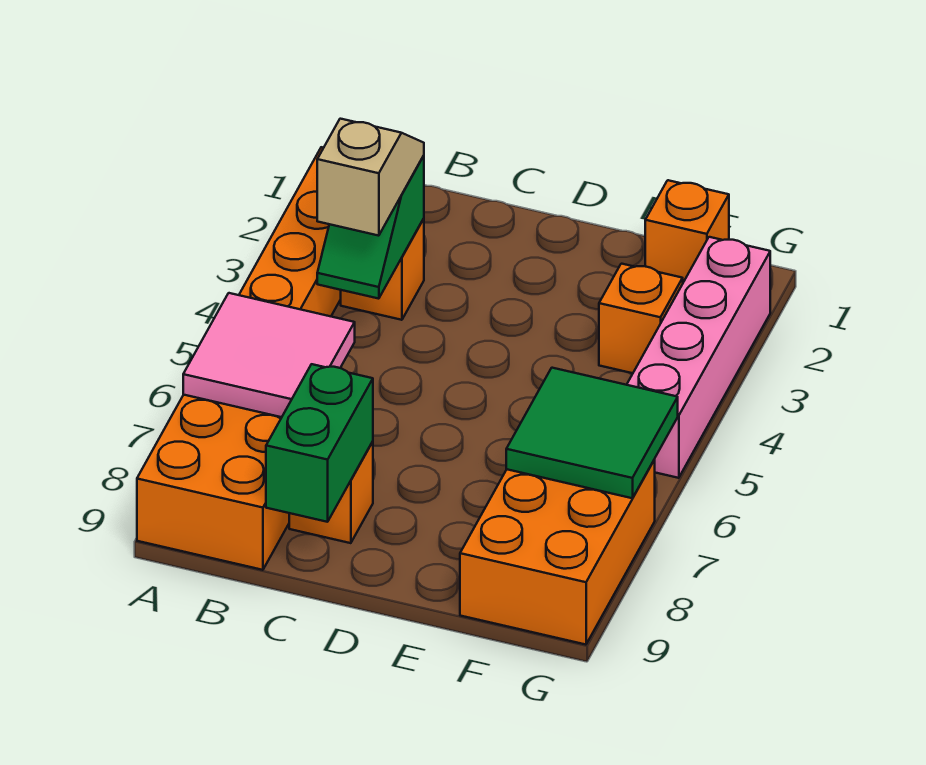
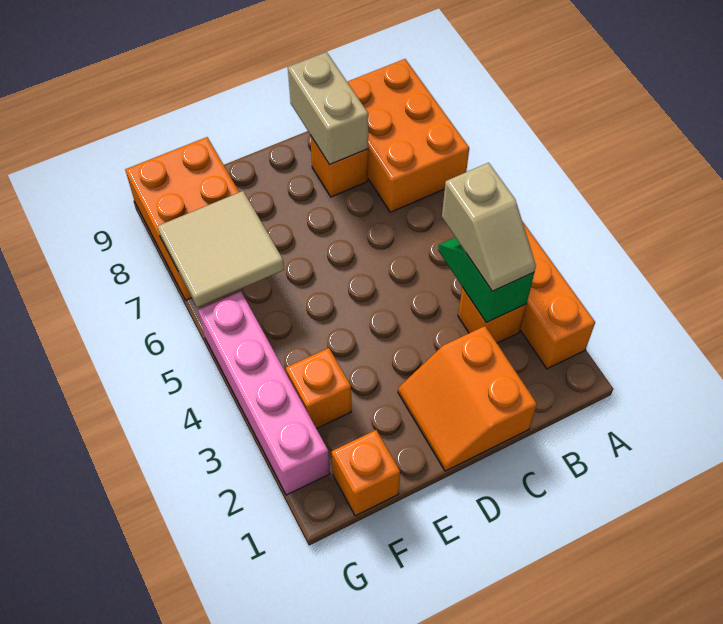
pink 2x2 tile [183,293,355,417] -> none
none -> orange 2x2 slope [398,326,537,471]
green 1x2 brick [266,364,373,522] -> tan 1x2 brick [288,52,368,165]
green 2x2 tile [506,368,678,498] -> tan 2x2 tile [157,191,284,307]

